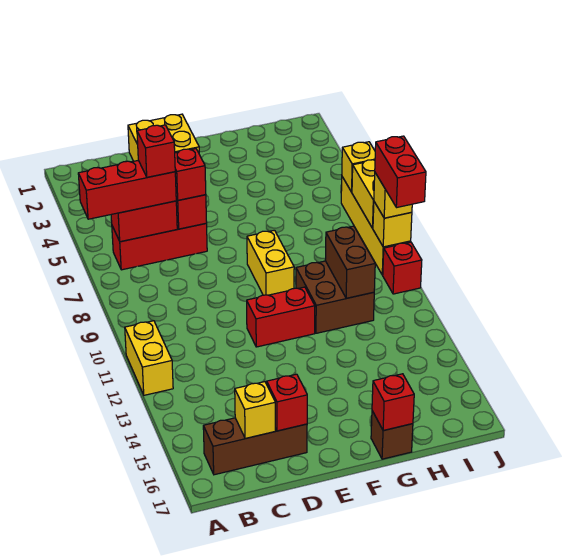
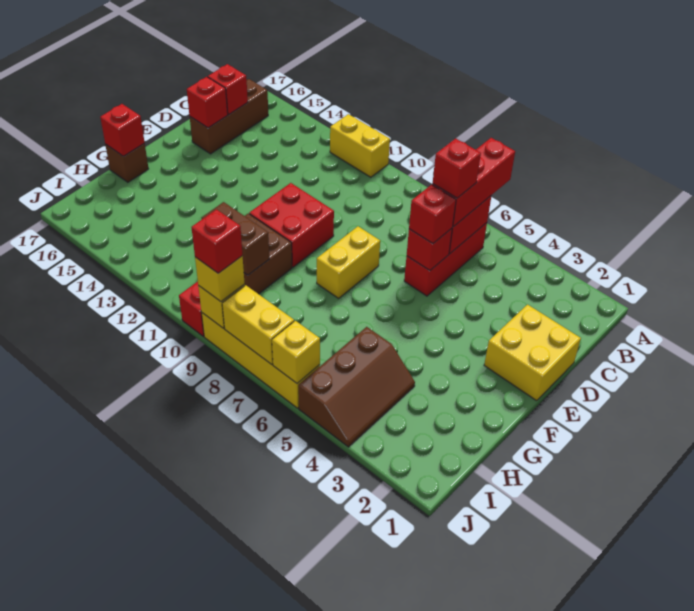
yellow 1x1 brick [235,382,275,439] -> red 1x1 brick [208,64,248,114]
red 1x2 brick [247,287,315,347] -> red 2x2 brick [249,183,334,267]
yellow 1x2 brick [247,230,294,295] -> yellow 1x2 brick turned to [317,226,380,298]
none -> brown 2x3 slope [298,327,415,447]
red 1x2 brick [375,136,426,208] -> red 1x1 brick [191,210,243,273]

